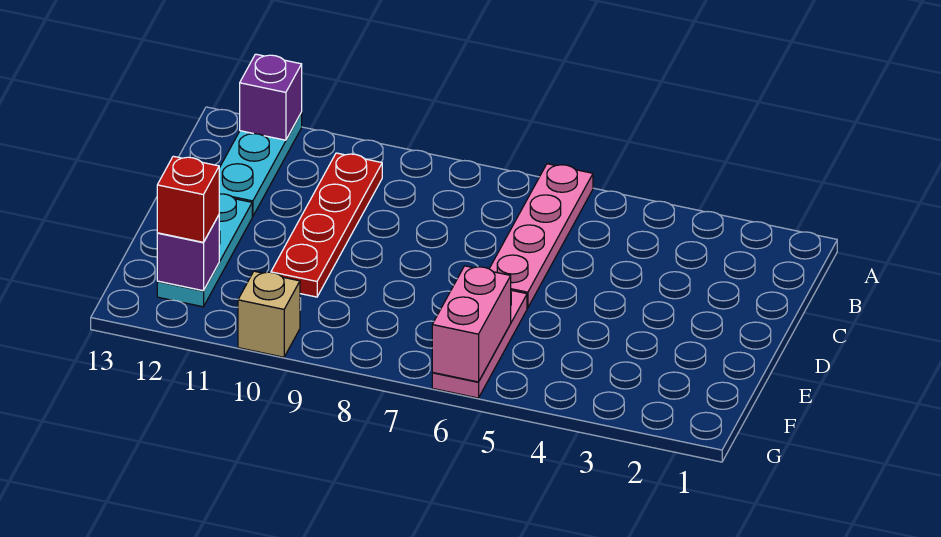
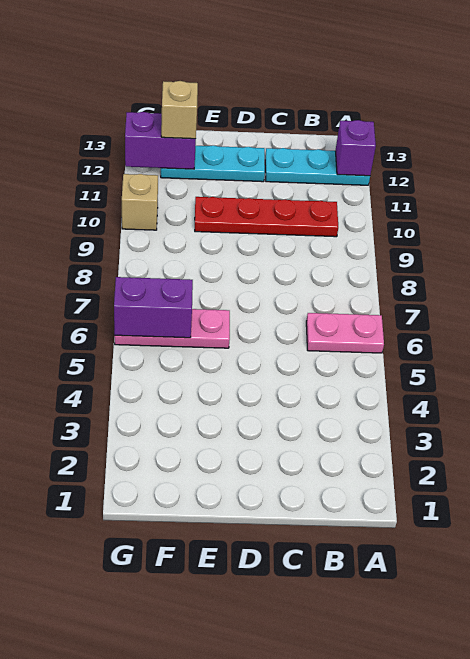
pink 1x4 plate [489,164,593,308] -> pink 1x2 plate [306,313,384,353]
pink 1x2 brick [432,266,511,382] -> purple 1x2 brick [114,277,193,338]
purple 1x1 brick [157,215,219,291] -> purple 1x2 brick [125,112,196,169]
red 1x1 brick [157,156,219,242] -> tan 1x1 brick [161,81,198,139]

